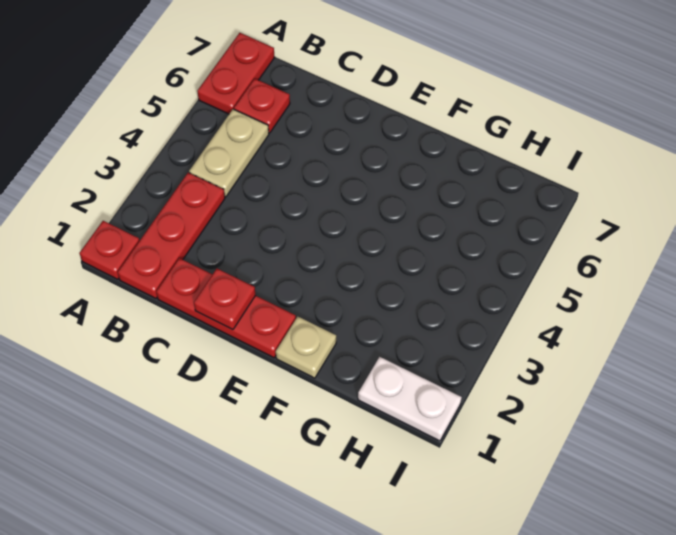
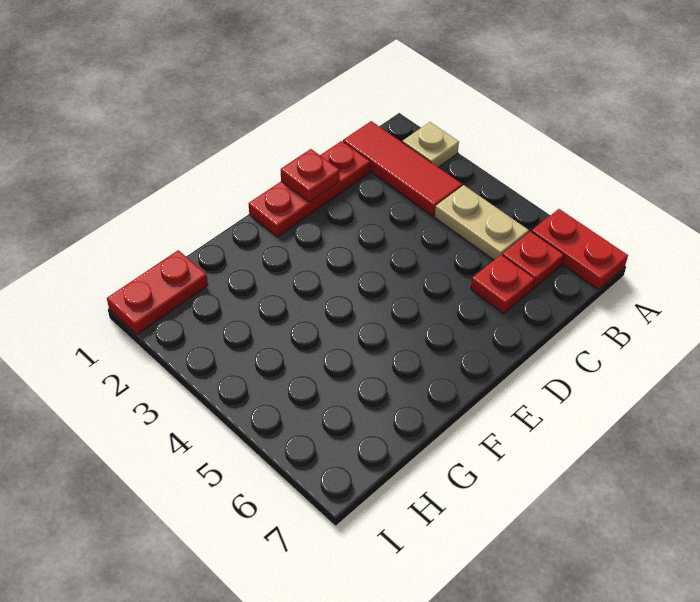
red 1x1 plate [79,221,140,279] -> red 1x1 plate moved to [471,255,535,313]
red 1x3 plate [118,173,225,298] -> red 1x3 tile [343,121,462,216]
tan 1x1 plate [276,317,336,378] -> tan 1x1 plate moved to [402,122,459,167]
white 1x2 plate [358,357,462,441] -> red 1x2 plate [107,250,208,334]

